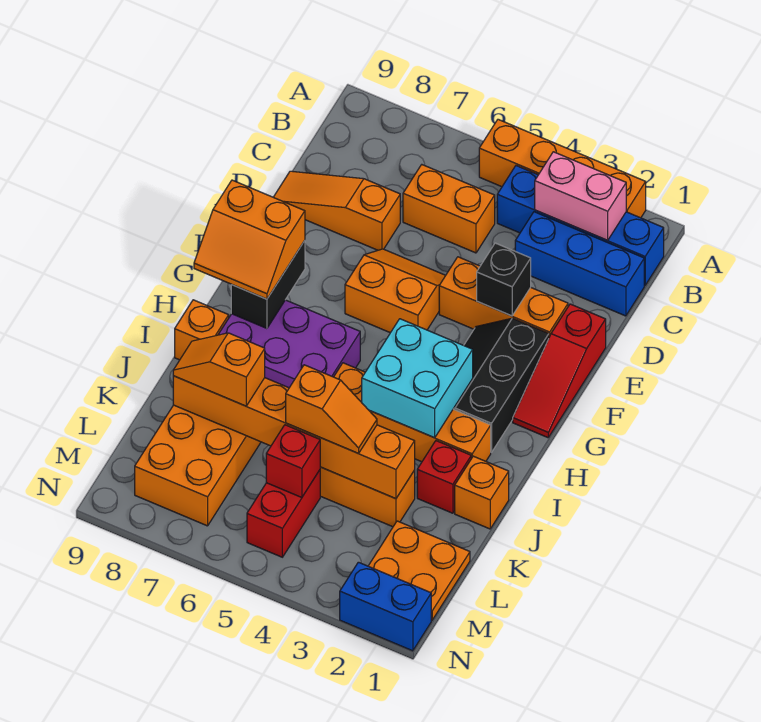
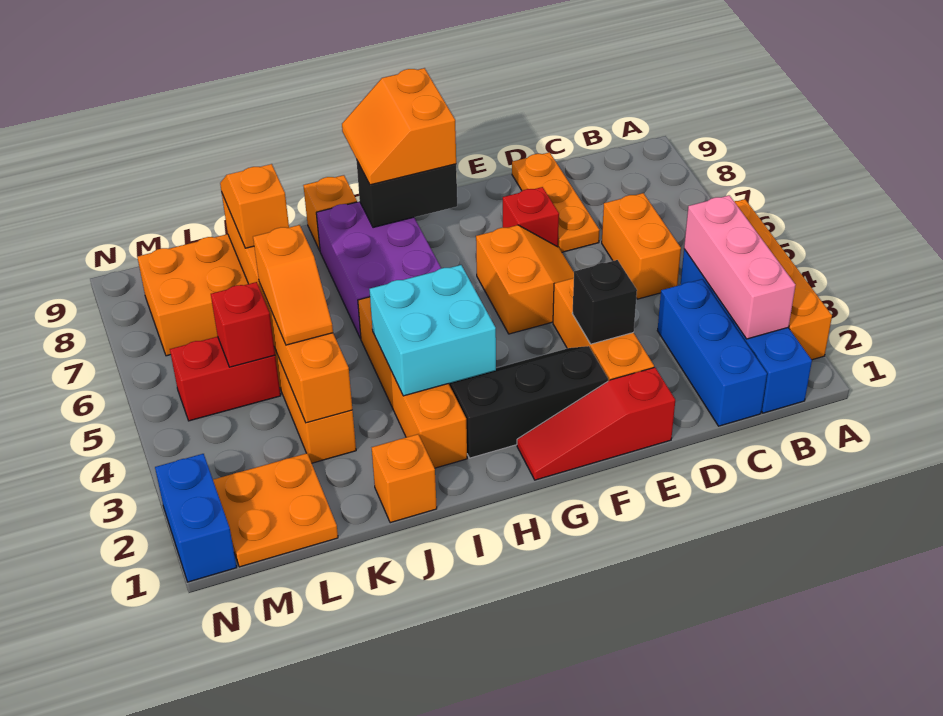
pink 1x2 brick [535,152,626,240] -> pink 1x3 brick [684,195,795,339]
orange 1x3 slope [273,171,400,250] -> orange 1x3 plate [512,152,600,252]
red 1x1 brick [417,441,471,513] -> red 1x1 brick moved to [503,187,559,247]

